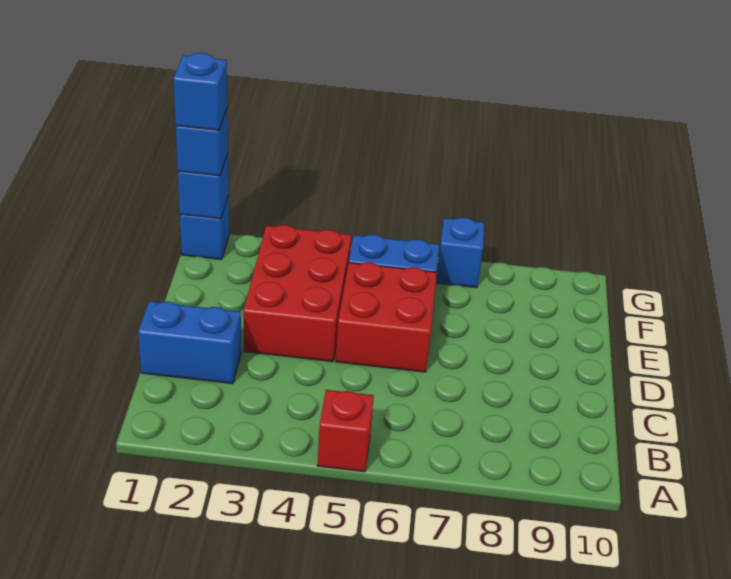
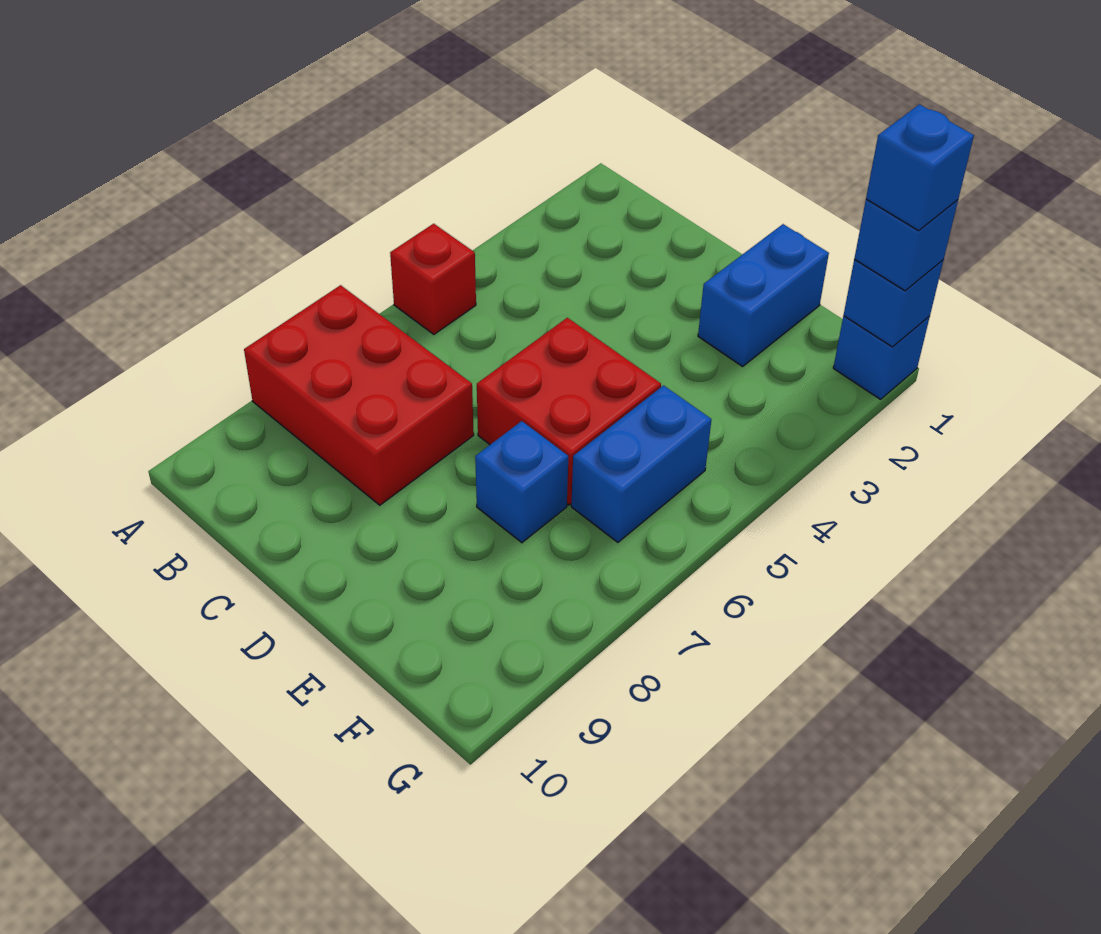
blue 1x2 brick [138,301,241,384] -> blue 1x2 brick moved to [698,224,829,366]
red 2x3 brick [243,225,351,362] -> red 2x3 brick moved to [244,285,474,505]
blue 1x1 brick [436,218,484,288] -> blue 1x1 brick moved to [475,421,568,543]

